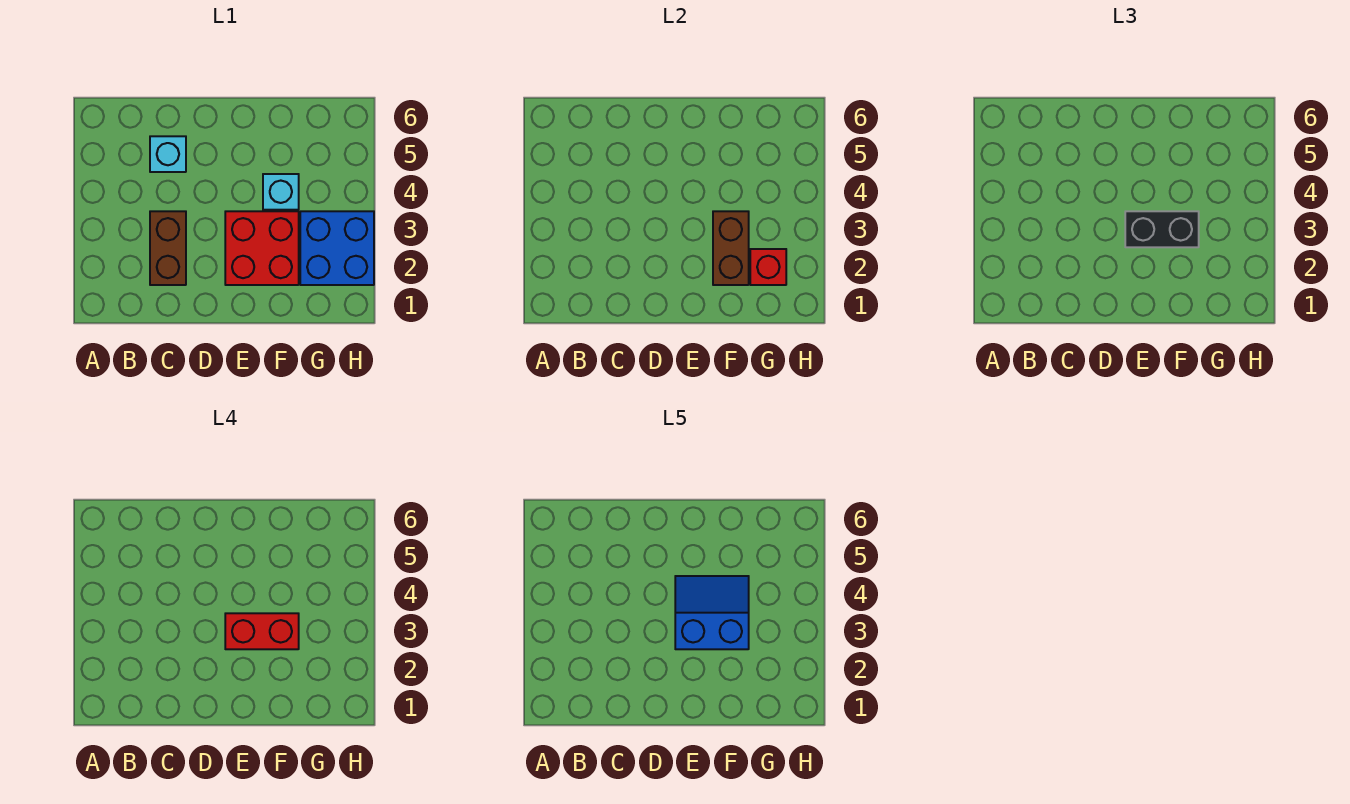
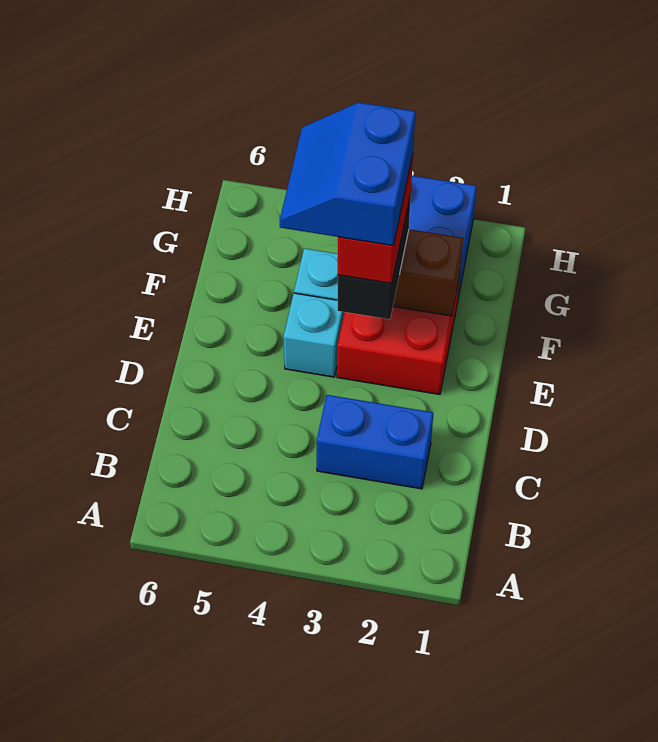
brown 1x2 brick [150,211,186,285] -> blue 1x2 brick [317,395,433,489]
cyan 1x1 brick [150,136,186,172] -> cyan 1x1 brick moved to [284,293,344,377]
red 1x1 brick [750,249,786,285] -> none

